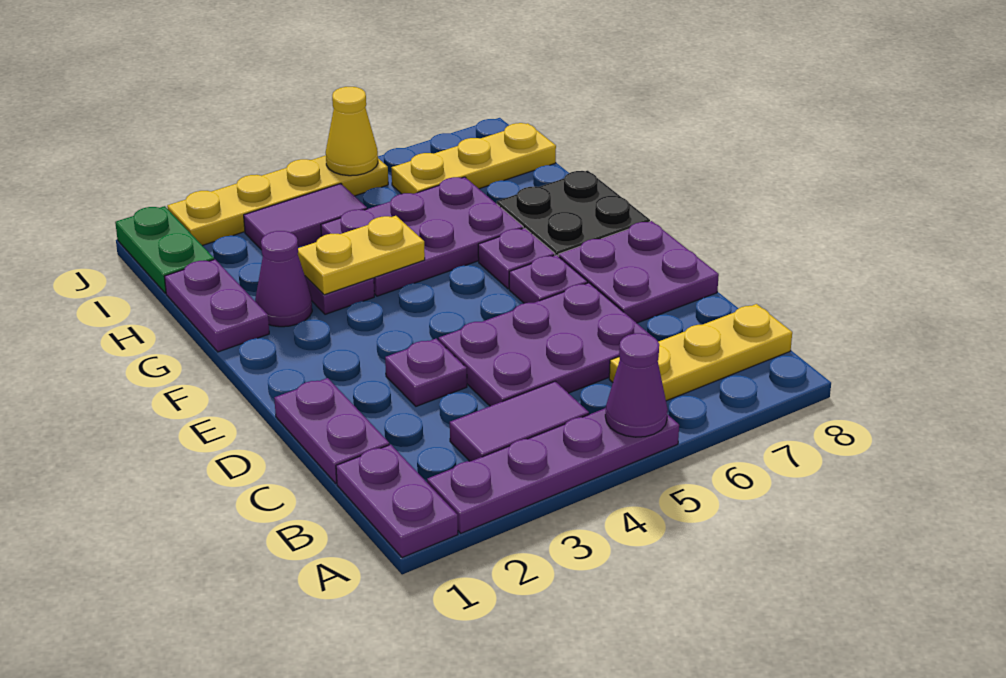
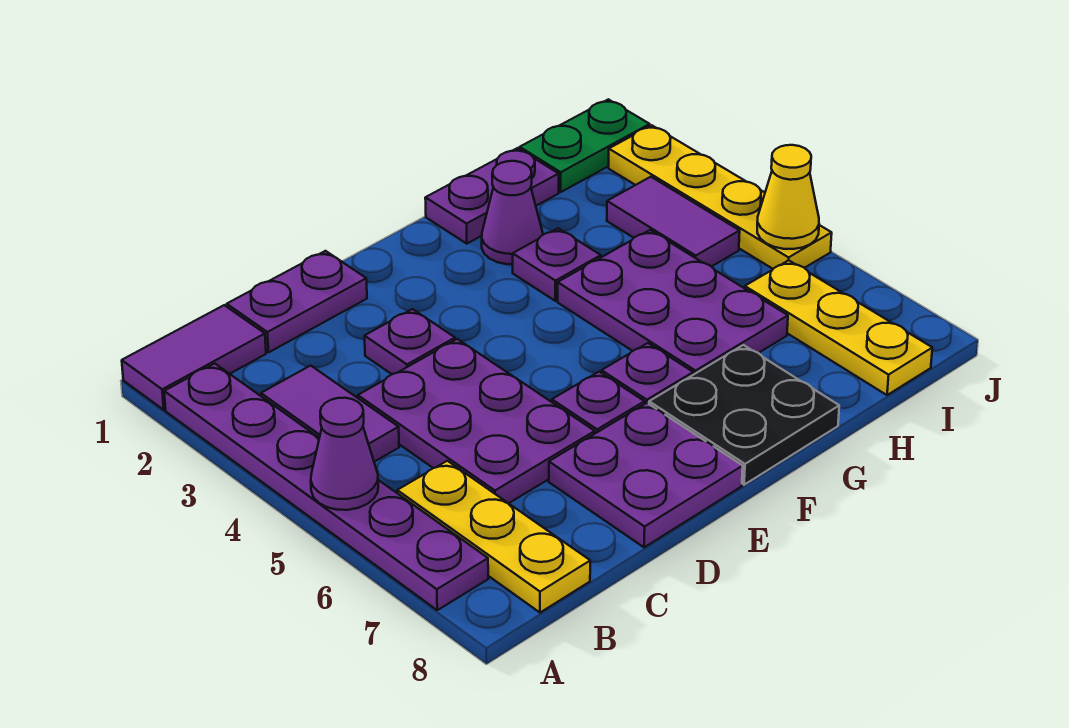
purple 1x2 plate [336,445,458,558] -> purple 1x2 tile [122,305,266,410]
purple 1x4 plate [427,408,679,533] -> purple 1x6 plate [164,364,488,610]
yellow 1x2 plate [298,216,425,295] -> none

